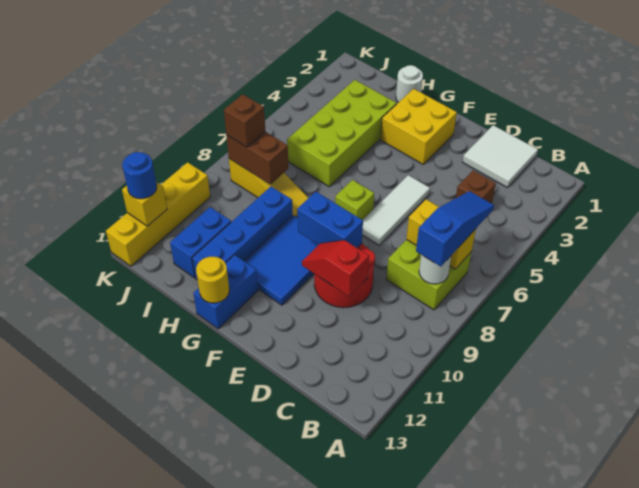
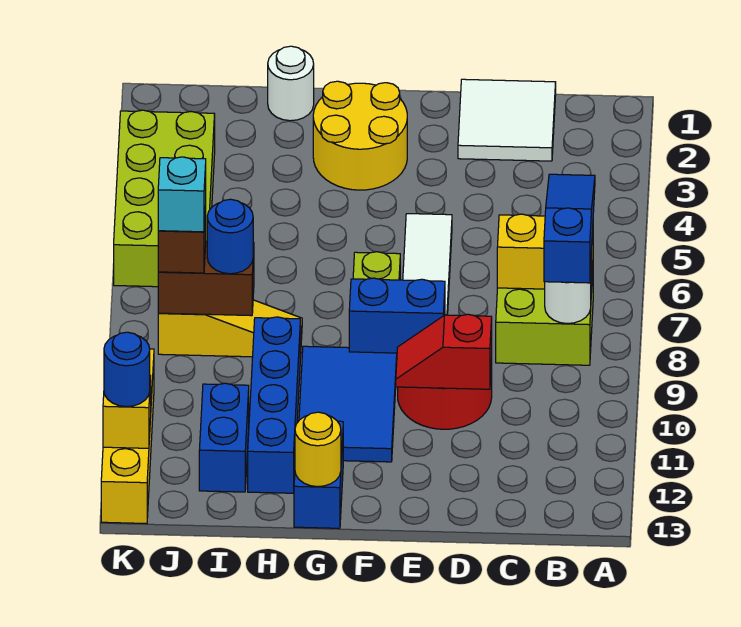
brown 1x1 brick [456,170,496,204] -> none
yellow 2x2 brick [381,89,457,164] -> yellow 2x2 round brick [313,81,407,190]
lime 2x4 brick [287,80,397,187] -> lime 2x4 brick moved to [114,110,215,287]
none -> blue 1x1 round brick [207,199,253,274]
none -> cyan 1x1 brick [158,157,206,232]

